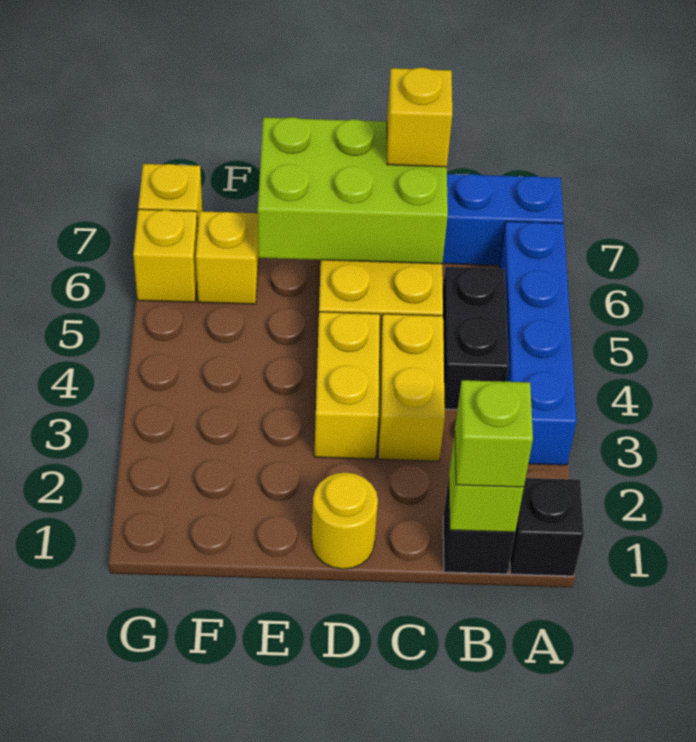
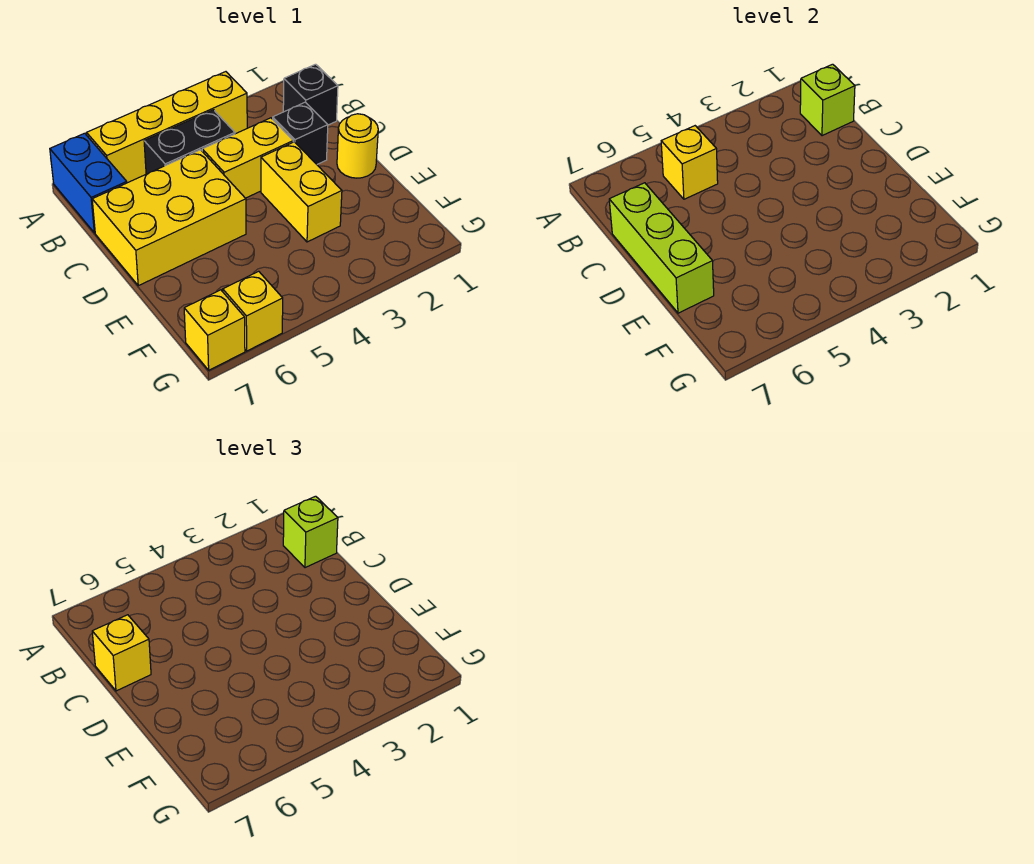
black 1x1 brick [510,478,584,576] -> black 1x1 brick moved to [273,102,328,164]
blue 1x4 brick [499,221,577,465] -> yellow 1x4 brick [87,72,247,183]
lime 2x3 brick [258,117,448,264] -> lime 1x3 brick [609,183,714,313]
yellow 1x2 brick [314,312,380,459] -> yellow 1x2 brick turned to [261,142,342,242]
yellow 1x1 brick [196,211,258,304] -> yellow 1x1 brick moved to [661,126,718,199]

